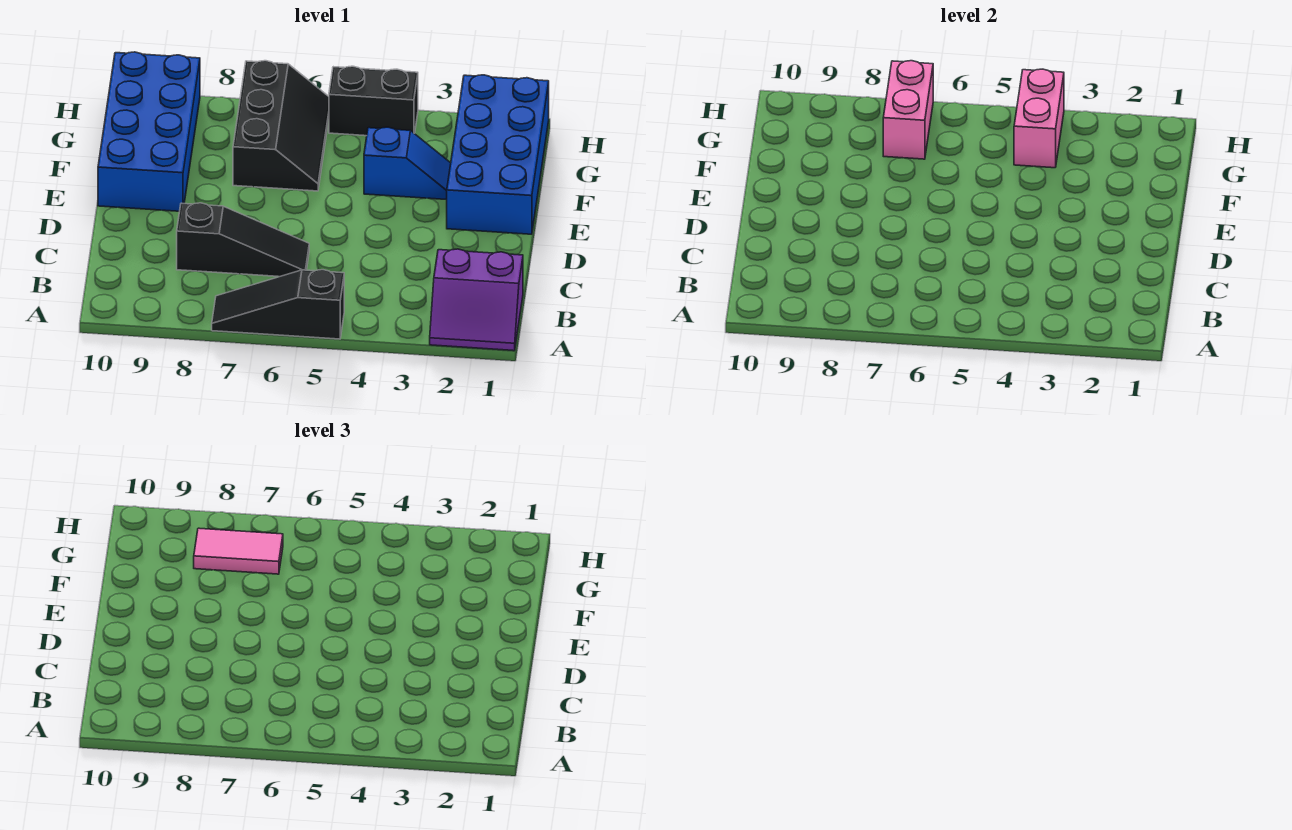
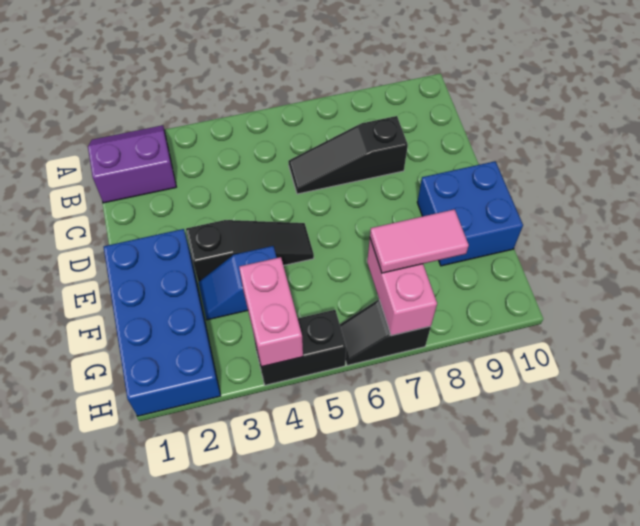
black 1x3 slope [212,270,344,339] -> black 1x3 slope moved to [186,220,314,282]
blue 2x4 brick [98,52,200,211] -> blue 2x2 brick [417,161,523,266]
black 2x3 slope [233,61,329,191] -> black 1x2 slope [340,299,431,366]

